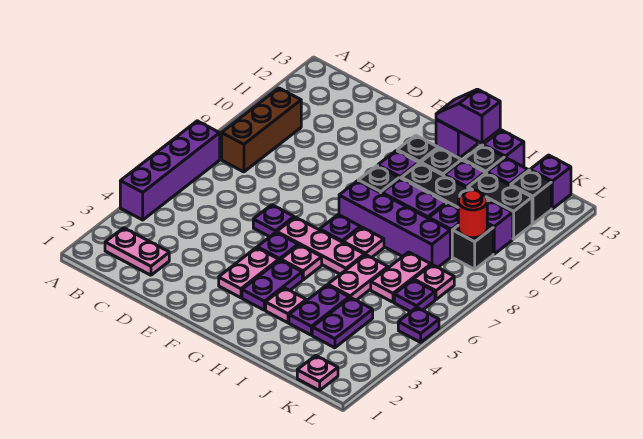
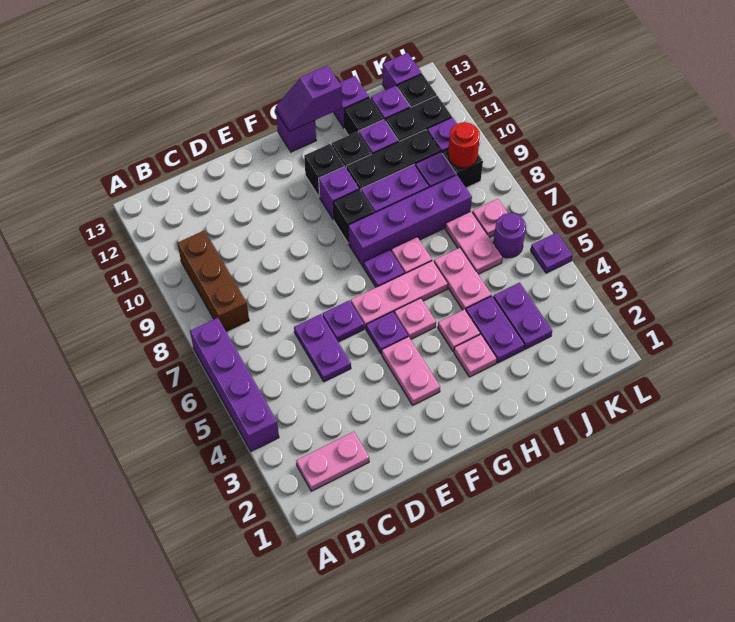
purple 1x2 plate [242,260,302,310] -> purple 1x2 plate moved to [294,314,351,382]
pink 1x1 plate [297,355,338,390] -> pink 1x1 plate moved to [438,309,480,352]
purple 1x1 plate [394,280,435,312] -> purple 1x1 round brick [493,213,526,258]

